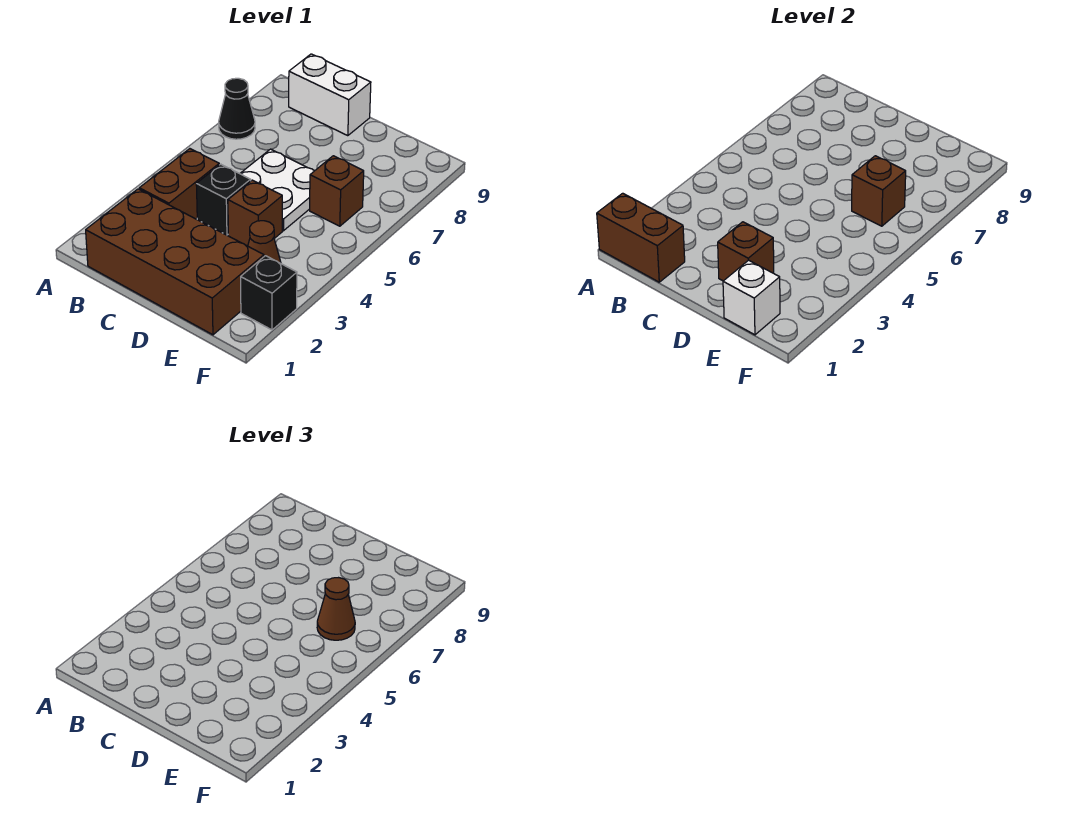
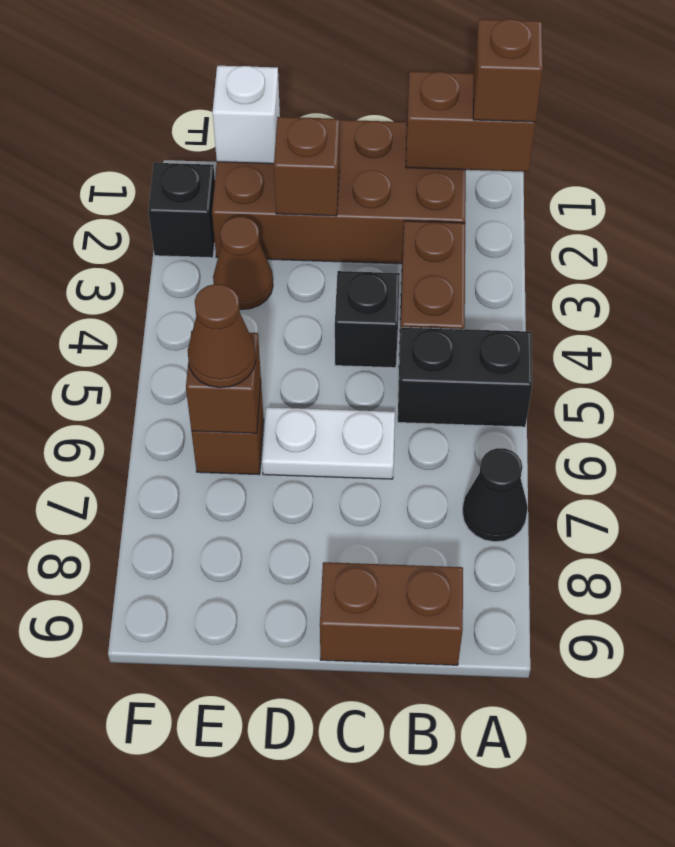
none -> black 1x2 brick [398,327,532,427]
white 1x2 brick [289,54,371,136] -> brown 1x2 brick [320,562,463,665]
white 2x2 plate [240,149,314,231] -> white 1x2 plate [262,407,395,479]
brown 1x1 brick [228,180,282,246] -> brown 1x1 brick moved to [473,19,543,122]

